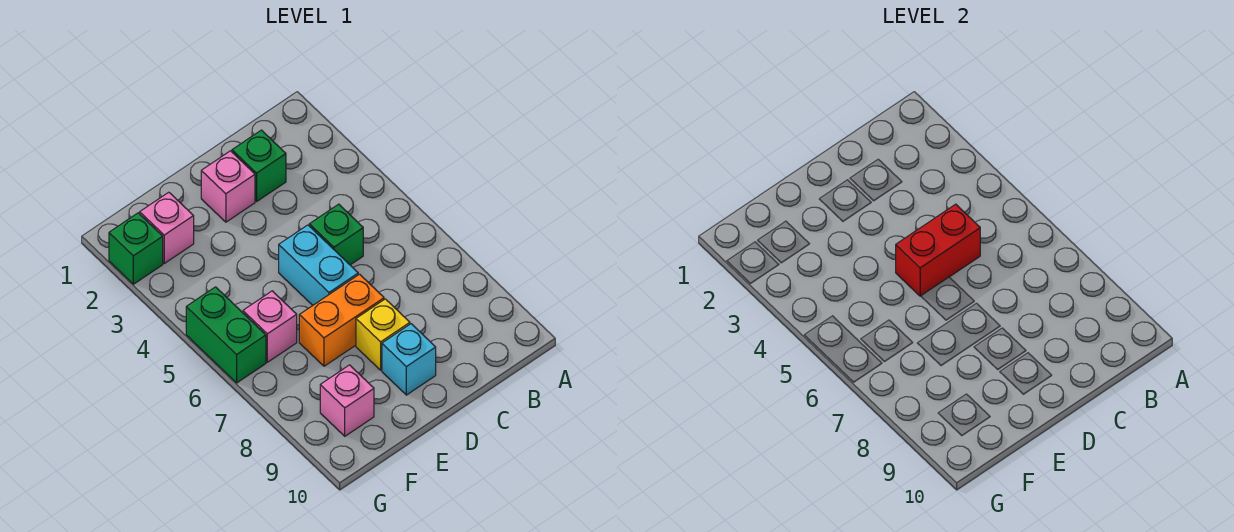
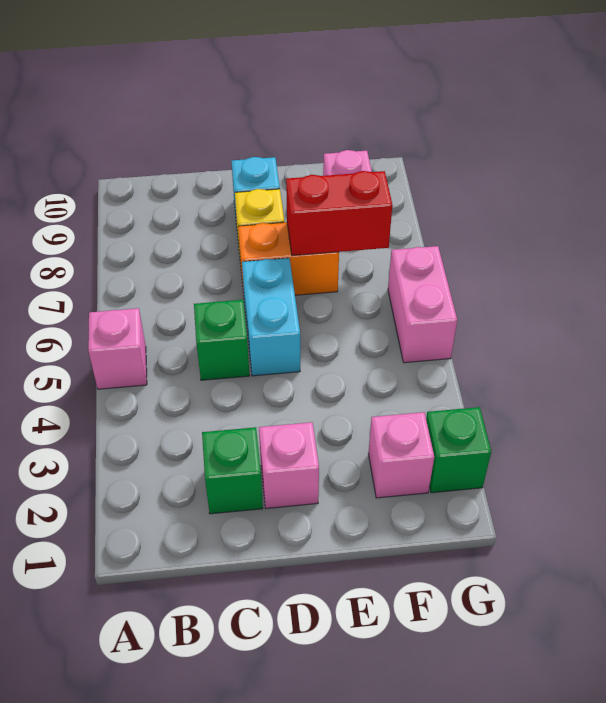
red 1x2 brick [896,204,980,296] -> red 1x2 brick moved to [286,171,392,256]
pink 1x1 brick [243,291,297,362] -> pink 1x1 brick moved to [88,308,147,389]
green 1x2 brick [186,287,266,383] -> pink 1x2 brick [388,246,457,363]

